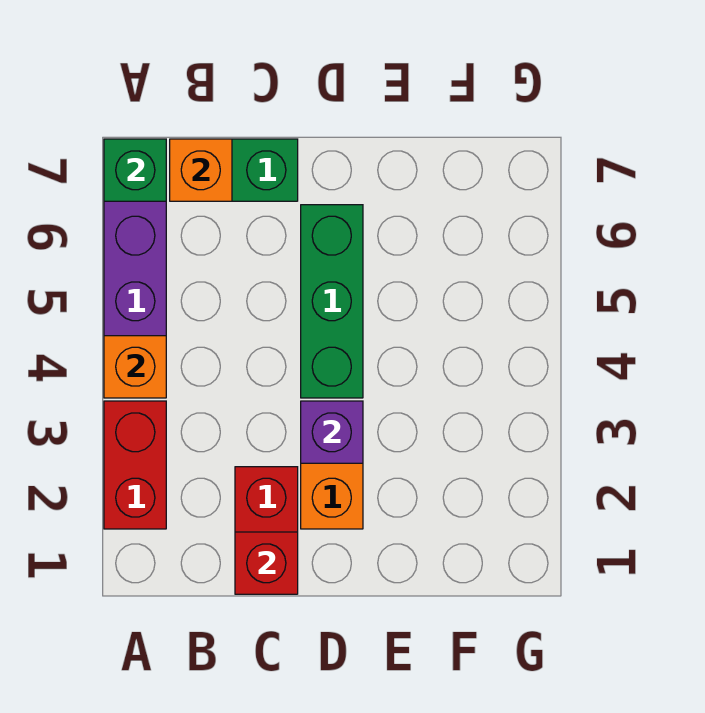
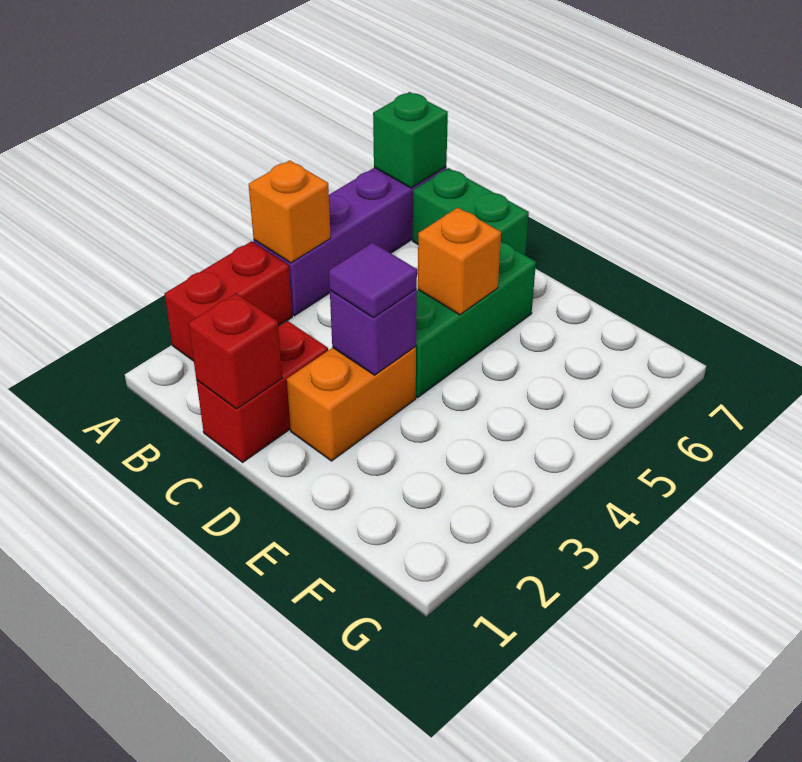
orange 1x1 brick [170,139,232,201] -> orange 1x1 brick moved to [418,208,501,315]
none -> purple 1x1 tile [329,243,417,318]

